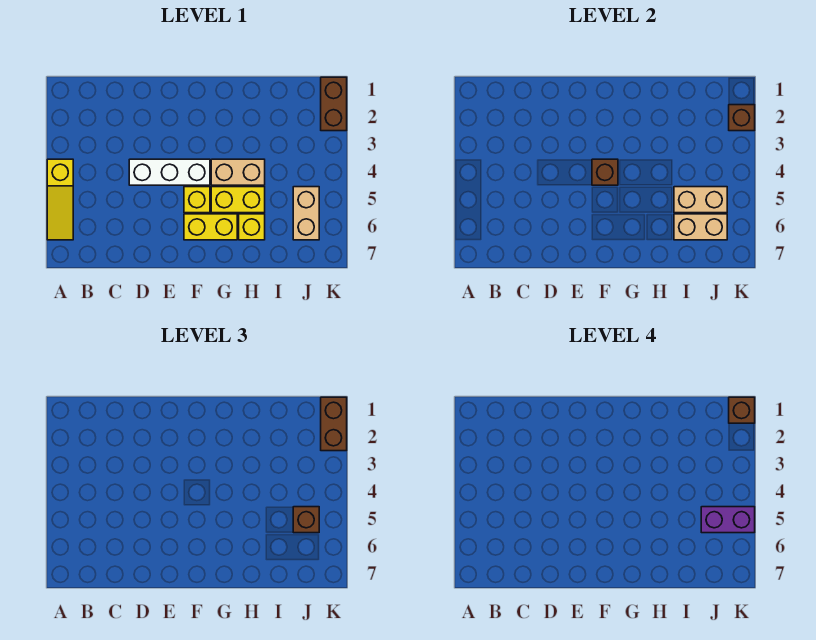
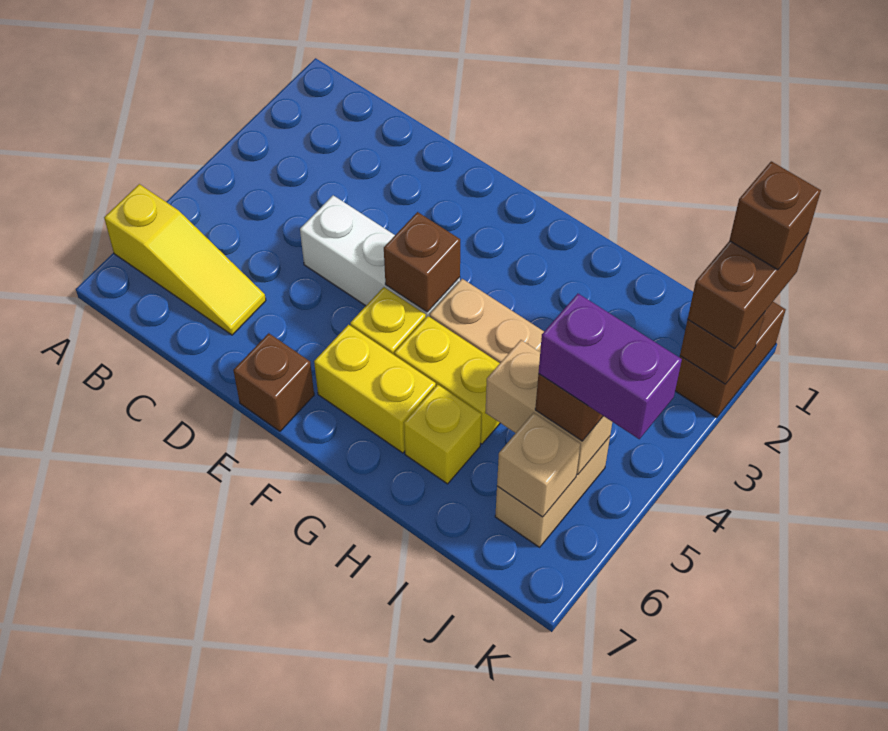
yellow 1x3 slope [47,159,73,240] -> yellow 1x3 slope turned to [104,184,266,335]
none -> brown 1x1 brick [233,333,314,431]
tan 1x2 brick [674,214,727,240] -> tan 1x1 brick [497,413,580,517]

